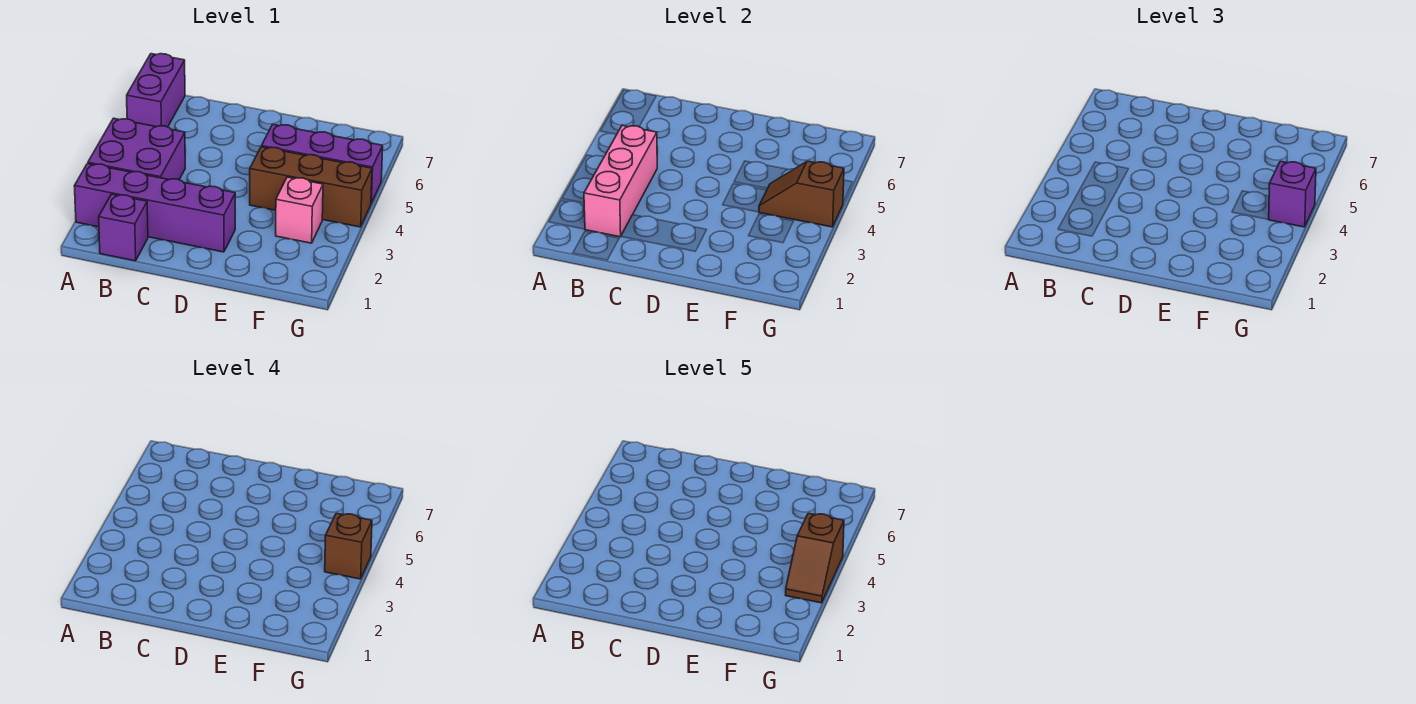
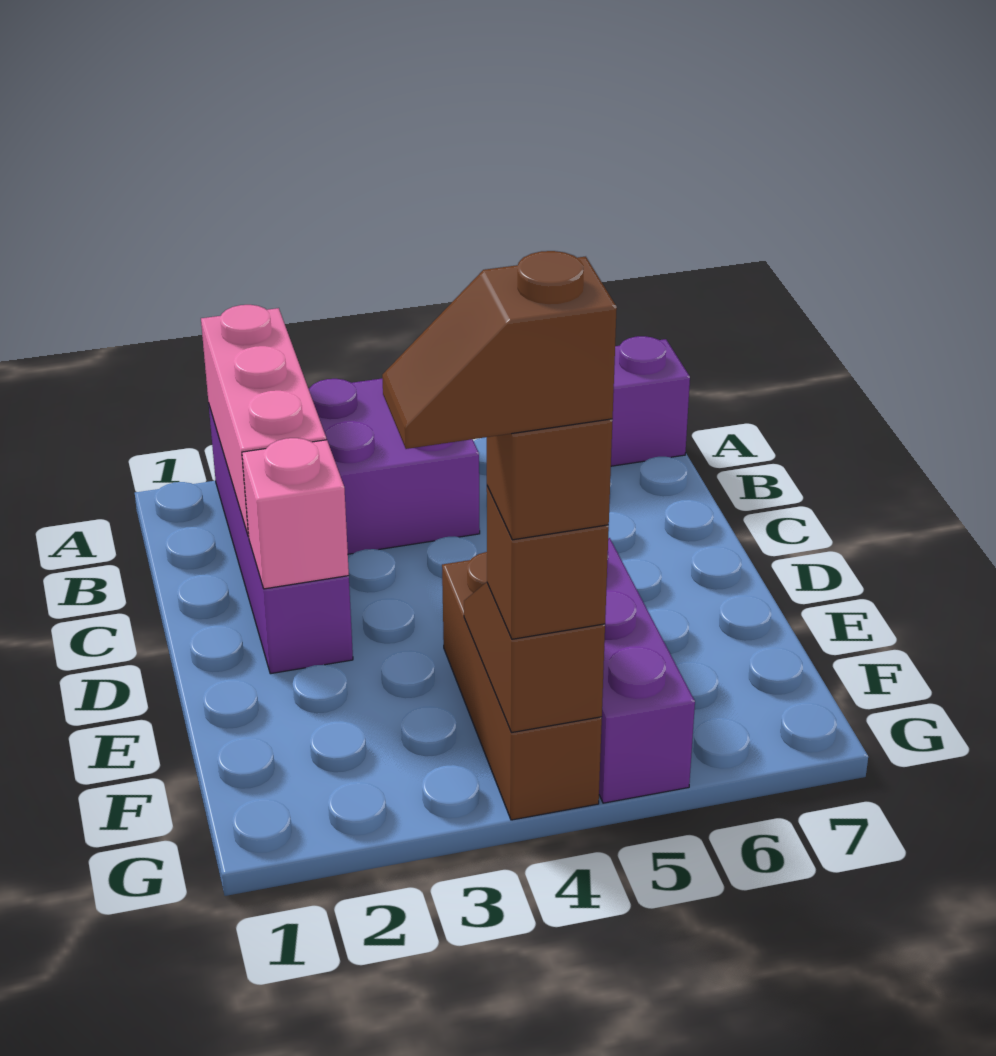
purple 1x1 brick [99,194,148,261] -> none
pink 1x3 brick [584,125,657,237] -> pink 1x3 brick turned to [201,305,326,537]
pink 1x1 brick [276,177,323,243] -> pink 1x1 brick moved to [242,438,349,589]
purple 1x1 brick [1268,161,1316,227] -> brown 1x1 brick [487,486,609,639]

